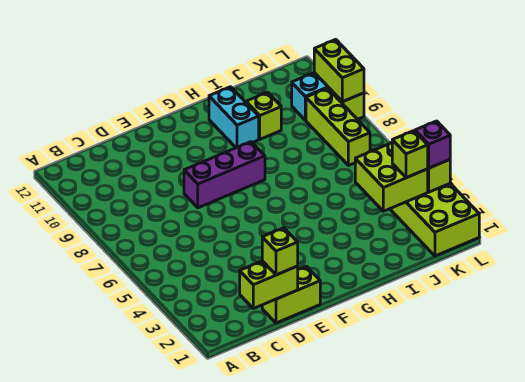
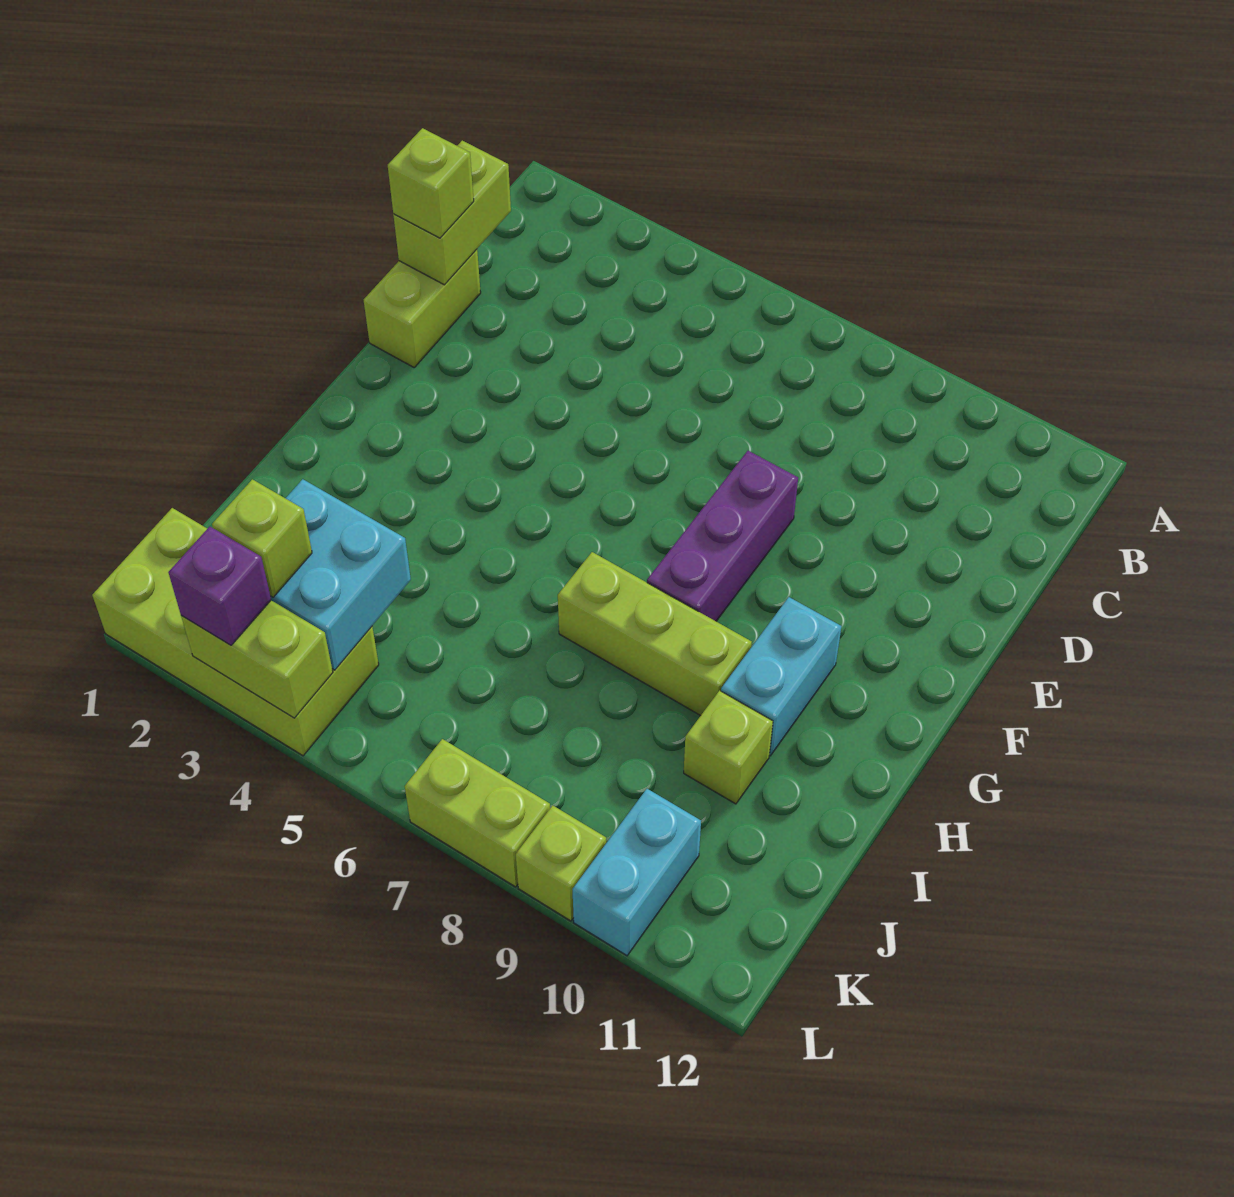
cyan 1x2 brick [209,87,259,148] -> cyan 1x2 brick turned to [721,597,841,756]
lime 2x2 brick [355,142,428,211] -> cyan 2x2 brick [271,479,411,670]
lime 1x3 brick [306,88,370,165] -> lime 1x3 brick moved to [558,552,752,716]
lime 1x2 brick [314,39,364,102] -> lime 1x2 brick moved to [405,739,550,887]

